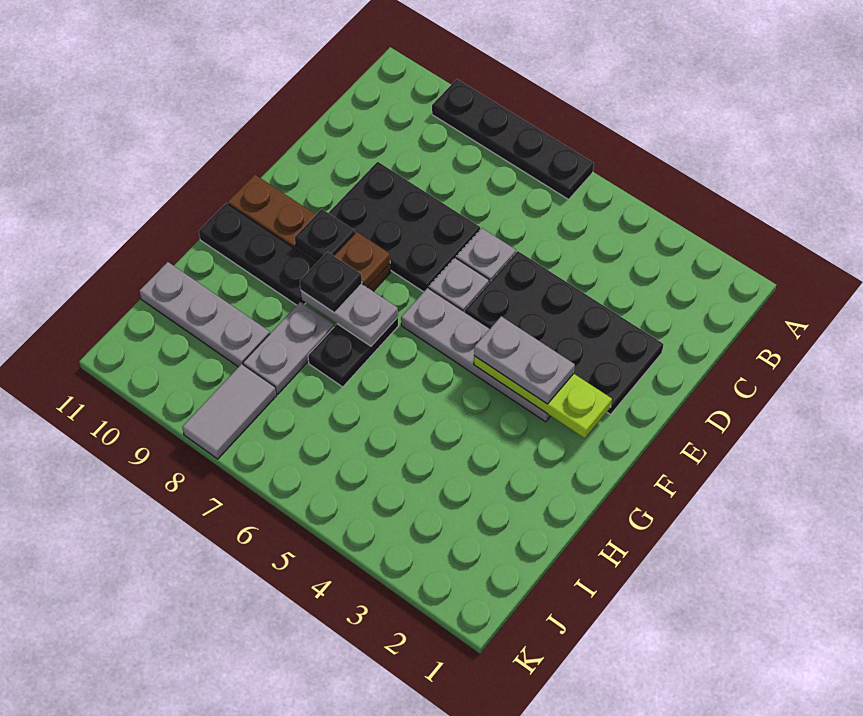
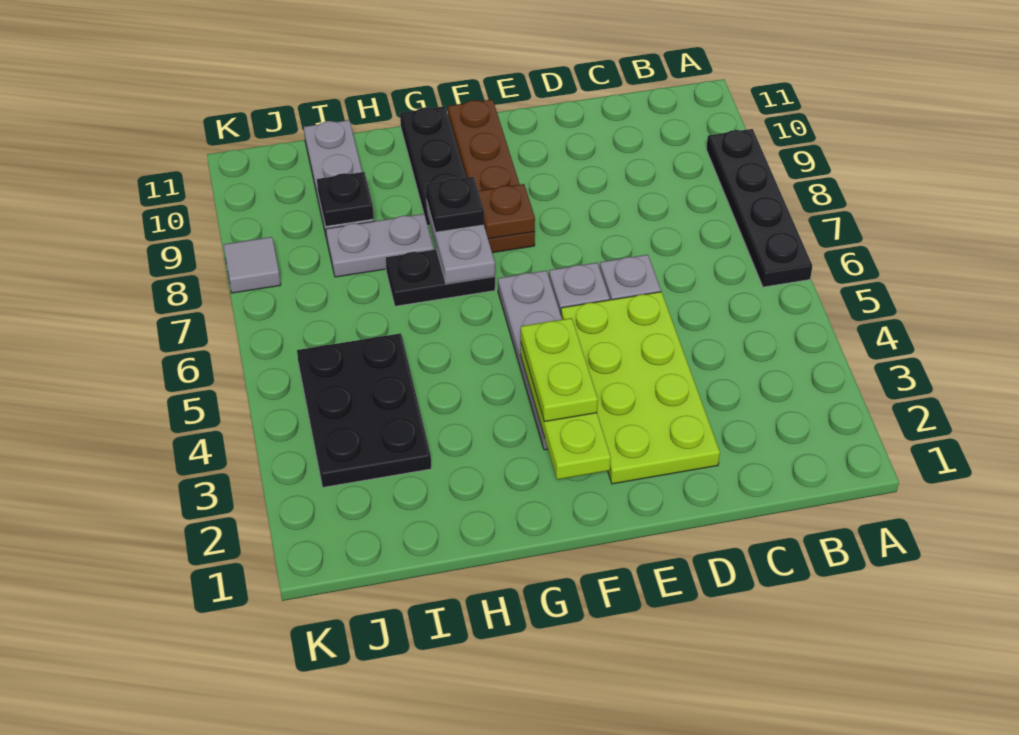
black 2x4 plate [465,251,663,414] -> lime 2x4 plate [561,292,720,484]
black 2x3 plate [329,162,480,292] -> black 2x3 plate moved to [297,333,431,487]
grey 1x2 plate [474,316,575,404] -> lime 1x2 plate [521,318,598,422]
black 1x1 plate [295,209,355,261] -> black 1x1 plate moved to [317,172,374,227]
grey 1x2 tile [182,364,276,459] -> grey 1x1 tile [224,237,281,293]

